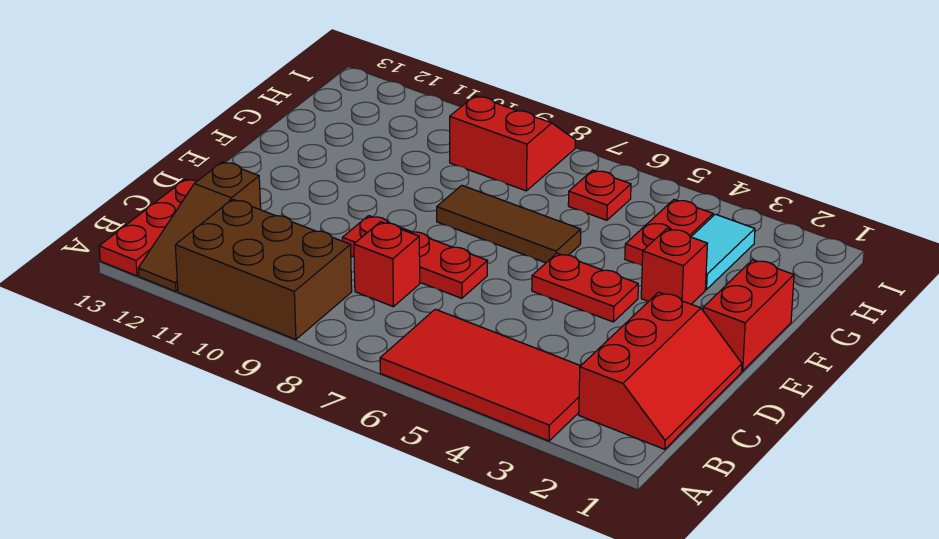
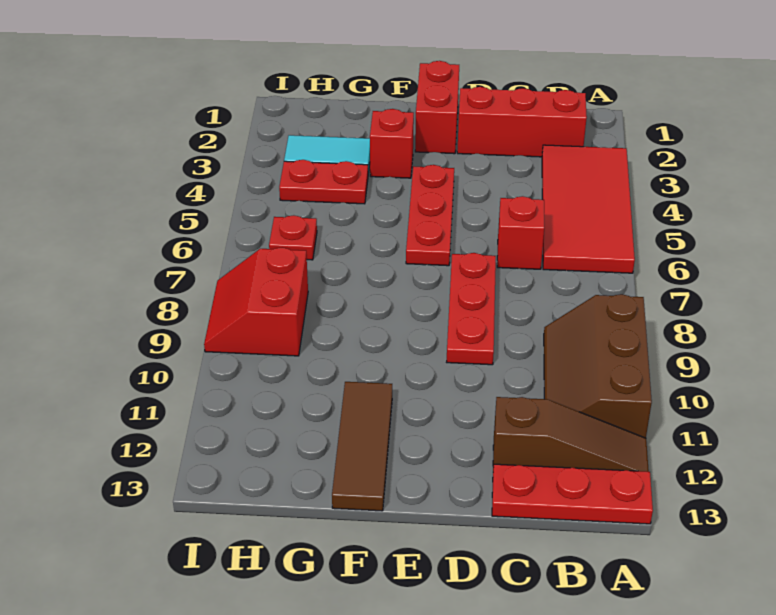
brown 2x3 brick [175,199,352,339] -> brown 2x3 slope [544,294,652,438]
red 1x1 brick [354,222,420,307] -> red 1x1 brick moved to [497,196,544,269]
red 1x2 brick [703,260,794,371] -> red 1x2 brick turned to [415,61,459,154]
red 1x2 plate [532,253,638,322] -> red 1x3 plate [406,165,454,266]
brown 1x3 tile [437,185,581,263] -> brown 1x3 tile moved to [332,382,392,511]

